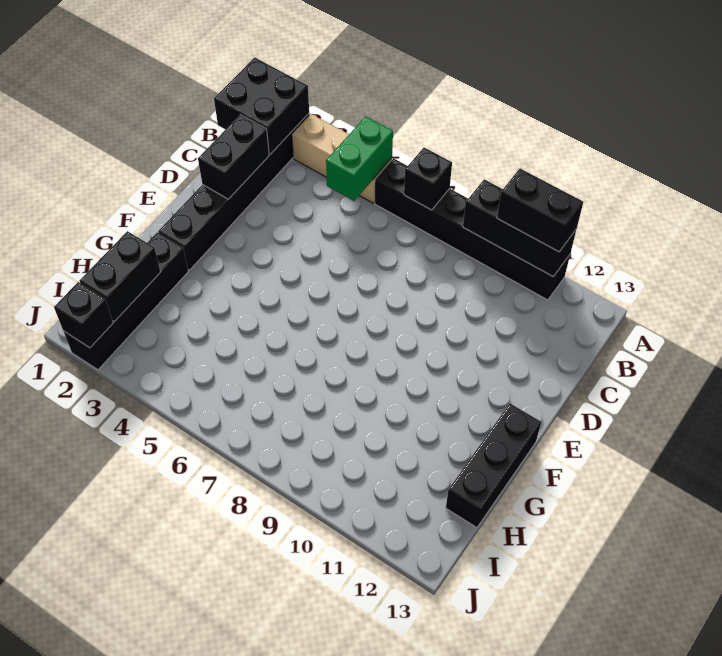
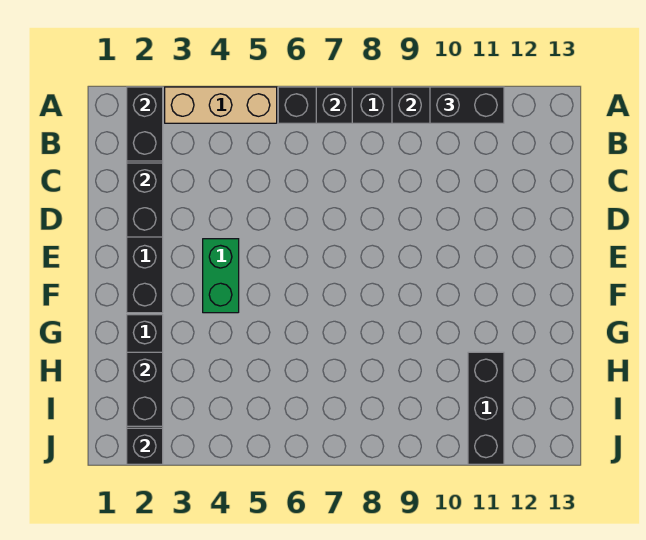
black 2x2 brick [214,57,309,154] -> black 1x2 brick [127,87,163,161]
green 1x2 brick [326,116,393,201] -> green 1x2 brick moved to [203,239,239,313]
black 1x3 brick [446,404,541,528] -> black 1x3 brick moved to [468,352,504,464]

